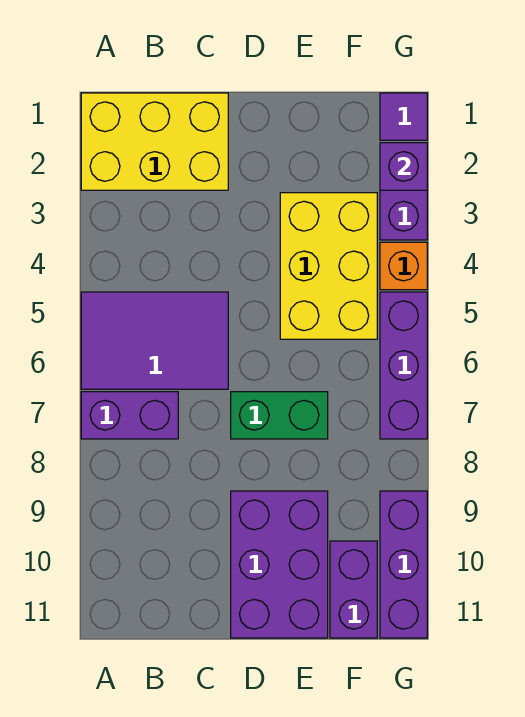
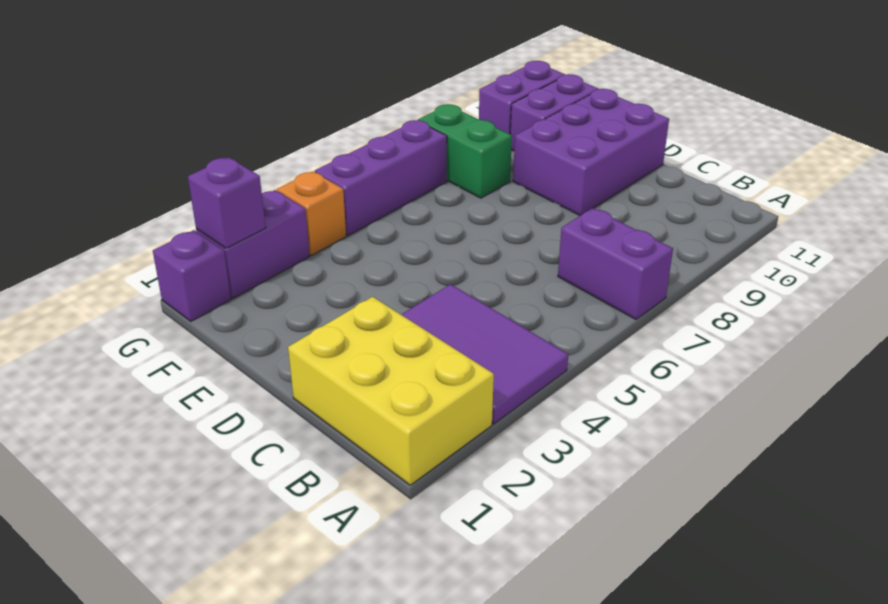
purple 2x3 tile [81,292,228,389] -> purple 2x3 tile moved to [401,284,568,424]
green 1x2 brick [231,392,328,439] -> green 1x2 brick moved to [418,104,512,198]
yellow 2x3 brick [280,193,377,339] -> none
purple 1x1 tile [380,93,427,140] -> purple 1x1 brick [153,230,231,321]
purple 1x3 brick [380,491,427,638] -> purple 1x2 brick [479,61,565,134]

